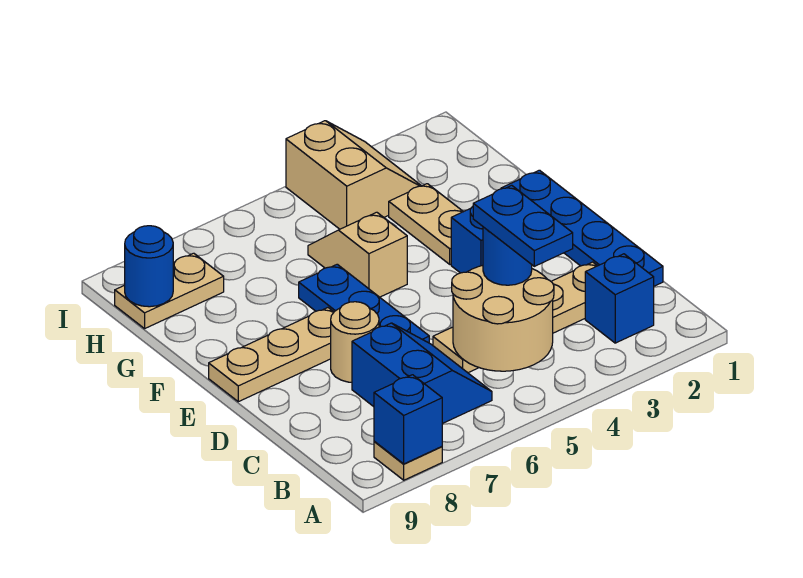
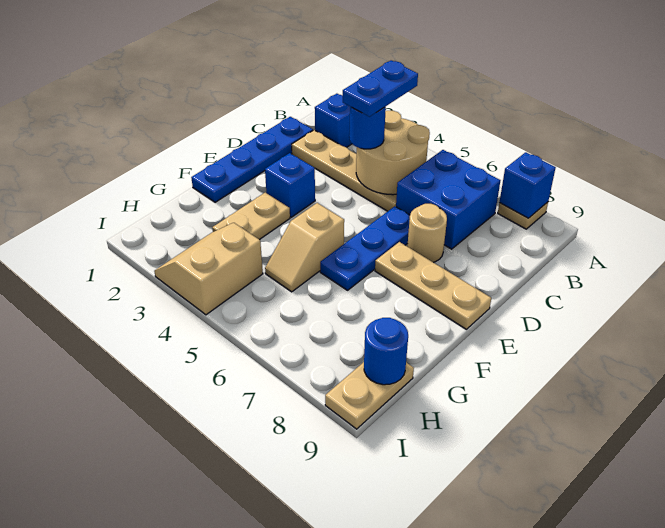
blue 2x2 slope [352,323,492,424] -> blue 2x2 brick [396,150,500,249]
tan 1x2 plate [115,253,224,329] -> tan 1x2 plate turned to [325,362,414,429]

